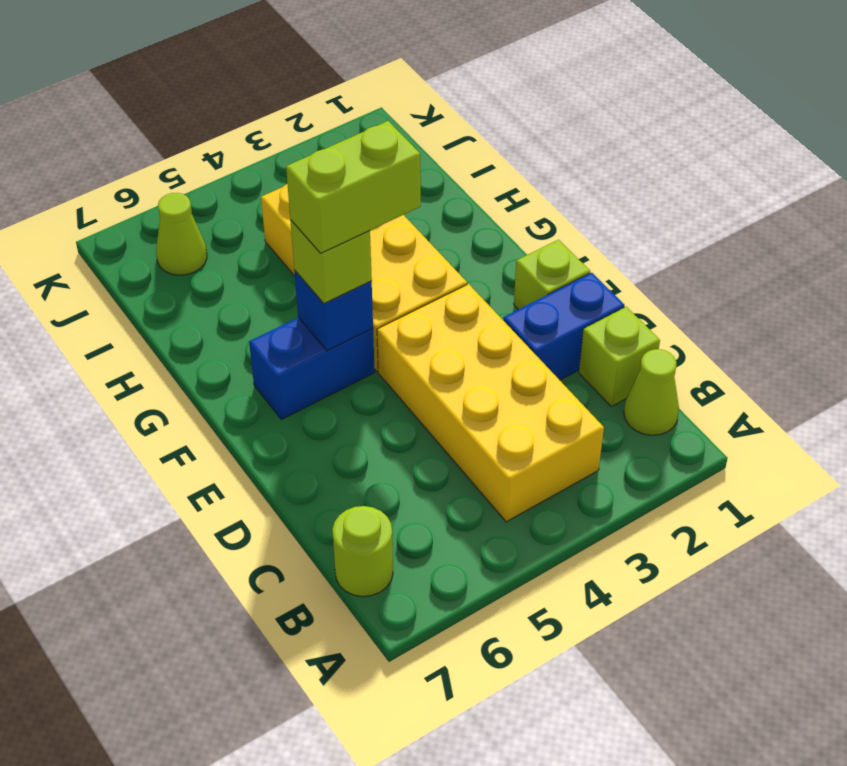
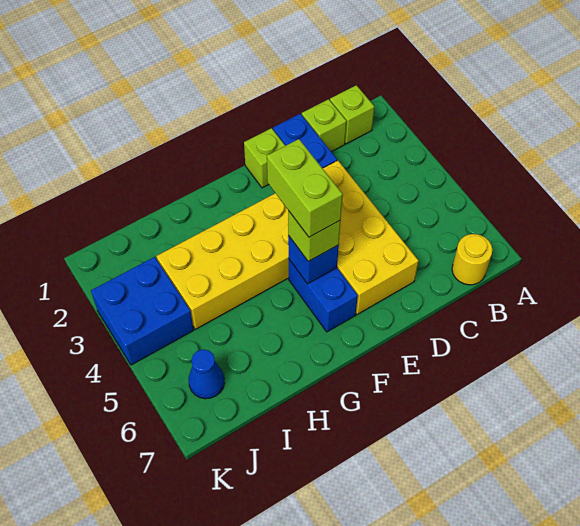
lime 1x1 cone [624,349,679,435] -> lime 1x1 brick [330,85,374,144]
yellow 2x4 brick [377,284,604,522] -> yellow 2x4 brick turned to [323,160,418,314]
lime 1x1 round brick [332,506,393,597] -> yellow 1x1 round brick [452,234,493,285]
none -> blue 2x2 brick [91,257,194,365]
lime 1x1 cone [156,193,207,275] -> blue 1x1 cone [188,349,224,399]

